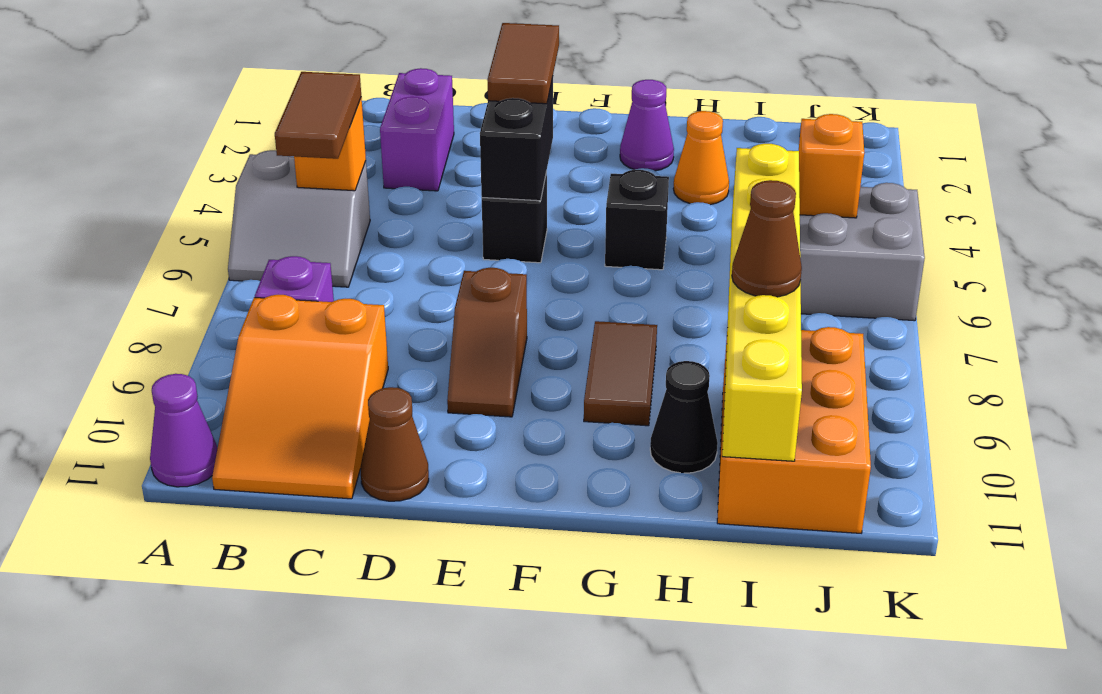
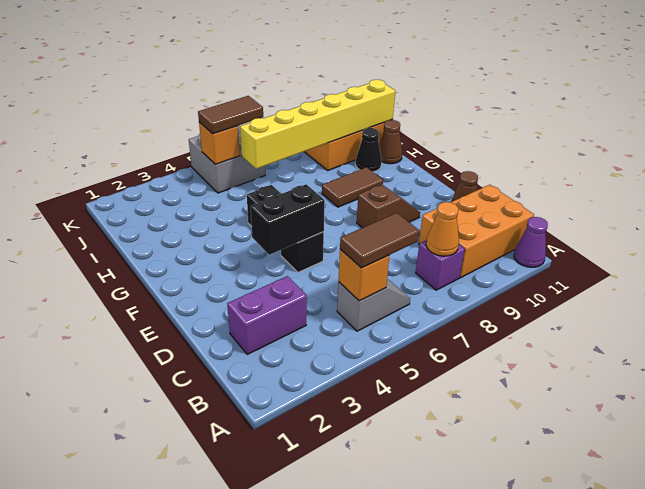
grey 2x2 slope [228,150,370,287] -> grey 1x2 slope [337,279,410,331]
orange 2x3 slope [212,295,388,499] -> orange 2x3 brick [419,185,534,278]
brown 1x2 tile [487,23,559,104] -> brown 1x2 tile moved to [198,96,263,134]
purple 1x1 cone [620,80,674,171] -> none
orange 1x1 cone [673,111,729,205] -> orange 1x1 cone moved to [426,202,459,256]
brown 1x1 cone [732,180,802,297] -> brown 1x1 cone moved to [379,120,402,164]

